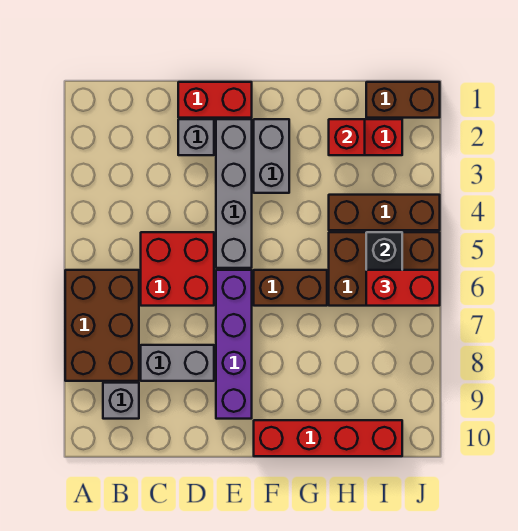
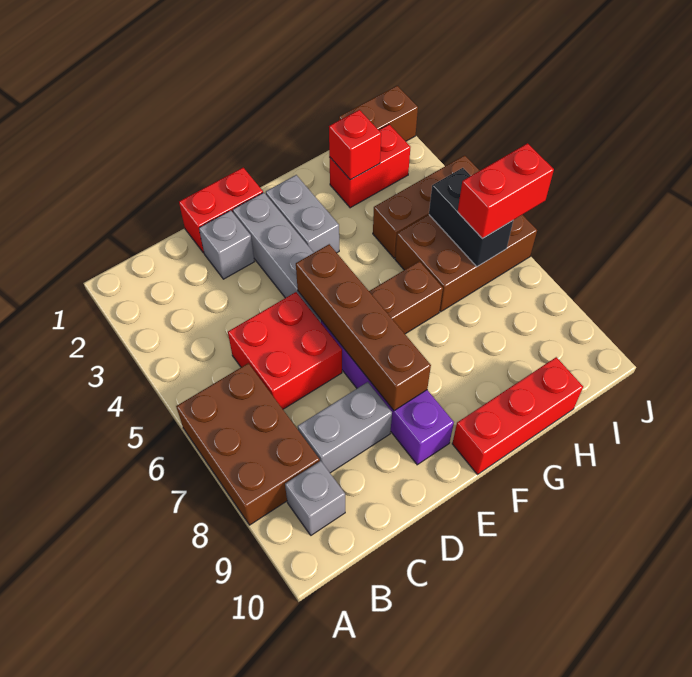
none -> brown 1x4 brick [296,244,431,411]
red 1x4 brick [254,420,402,456] -> red 1x3 brick [452,357,583,474]

